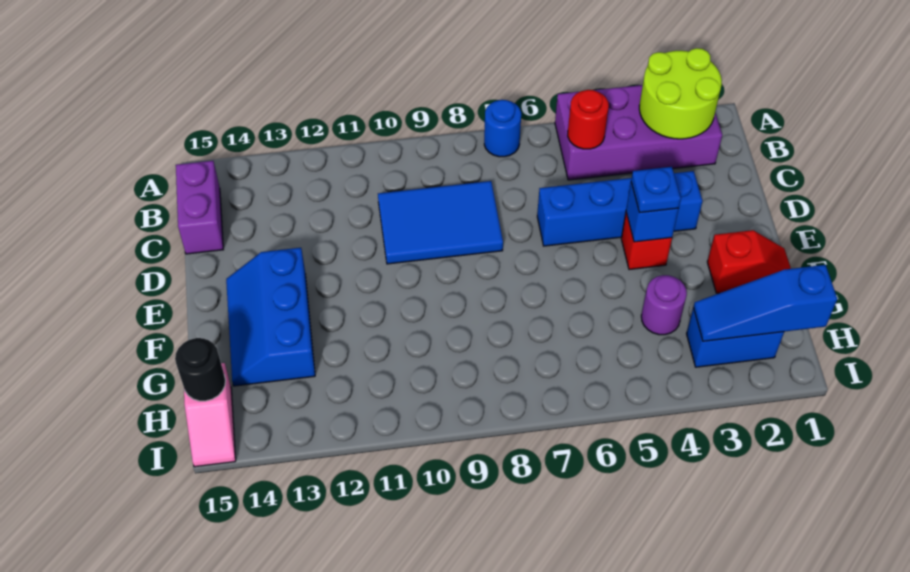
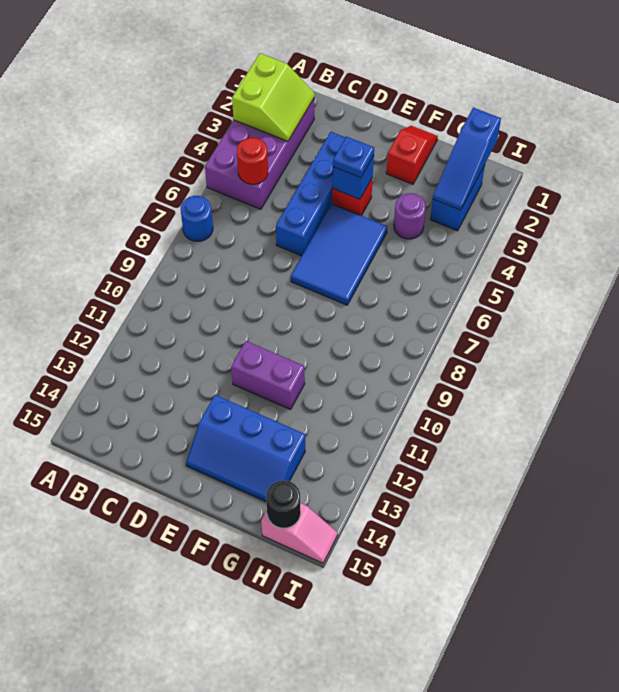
lime 2x2 round brick [639,48,722,139] -> lime 2x2 slope [232,53,315,141]
purple 1x2 brick [176,161,223,254] -> purple 1x2 brick moved to [231,341,305,409]
blue 2x3 tile [378,181,503,264] -> blue 2x3 tile moved to [291,204,387,305]

